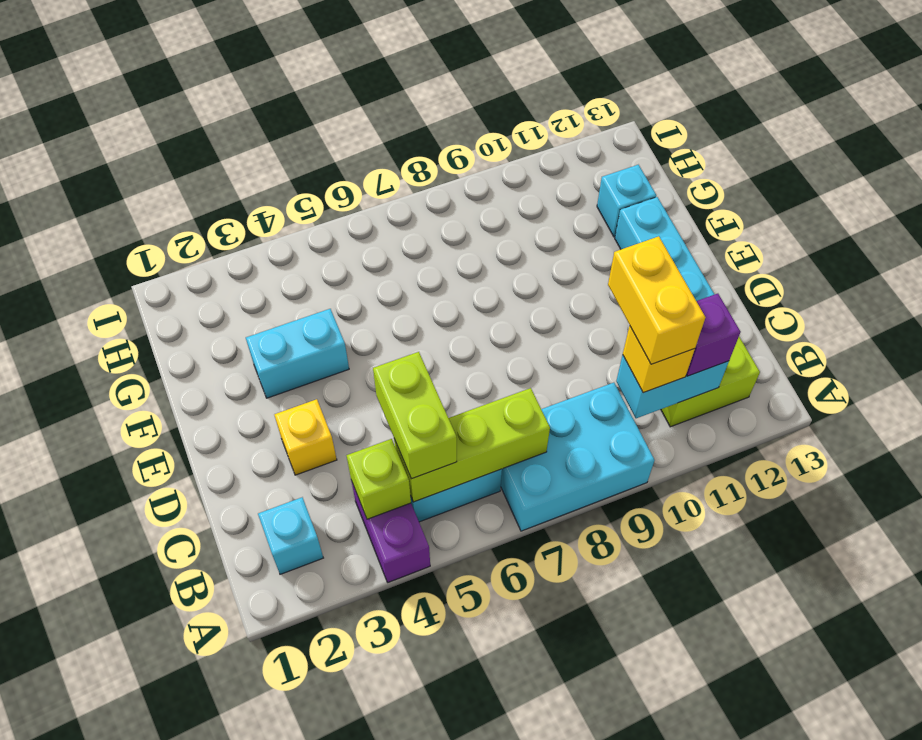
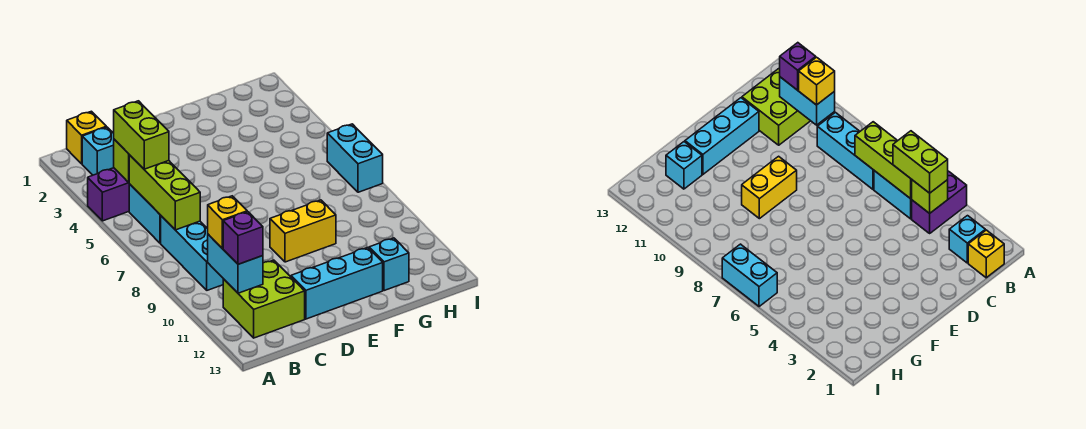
cyan 2x3 brick [501,383,654,531] -> cyan 1x3 brick [161,216,223,290]
lime 1x2 brick [373,352,457,479] -> lime 1x2 brick turned to [114,101,169,169]
yellow 1x2 brick [608,236,705,364] -> yellow 1x2 brick moved to [270,200,336,262]
yellow 1x1 brick [274,399,337,475] -> yellow 1x1 brick moved to [67,111,106,164]
cyan 1x2 brick [246,309,349,398] -> cyan 1x2 brick moved to [327,124,383,192]

